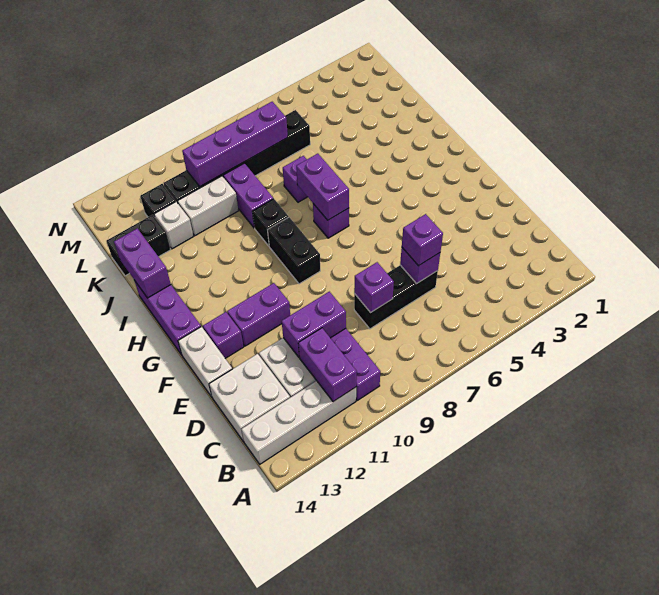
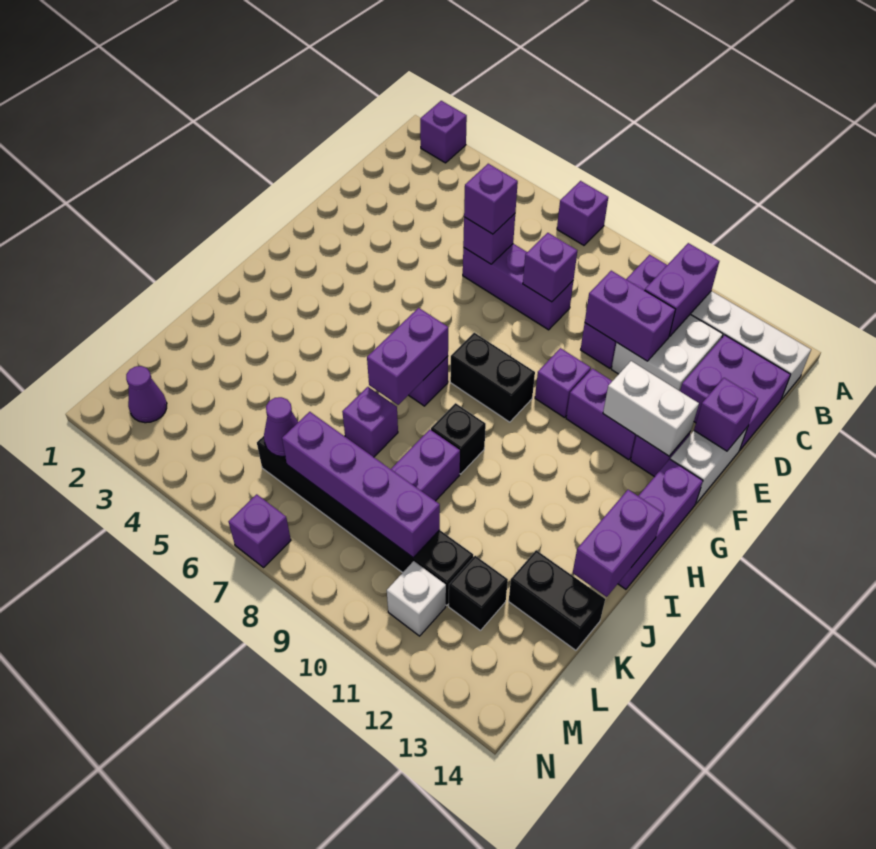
none -> purple 1x1 brick [420,101,467,163]
none -> purple 1x1 brick [557,181,608,245]
white 2x2 brick [209,354,290,442] -> purple 2x2 brick [680,335,791,450]
black 1x3 brick [354,265,438,329] -> purple 1x3 brick [463,244,573,330]
none -> purple 1x1 brick [694,378,758,451]
none -> purple 1x1 brick [535,348,591,418]
black 1x2 brick [268,217,320,284] -> black 1x2 brick turned to [450,333,535,422]
white 1x2 brick [178,176,239,236] -> white 1x2 brick moved to [603,361,699,456]
white 1x1 brick [154,202,194,249] -> white 1x1 brick moved to [387,561,446,636]
none -> purple 1x1 cone [264,397,298,457]
none -> purple 1x1 cone [126,366,167,423]
none -> purple 1x1 brick [229,494,291,567]

